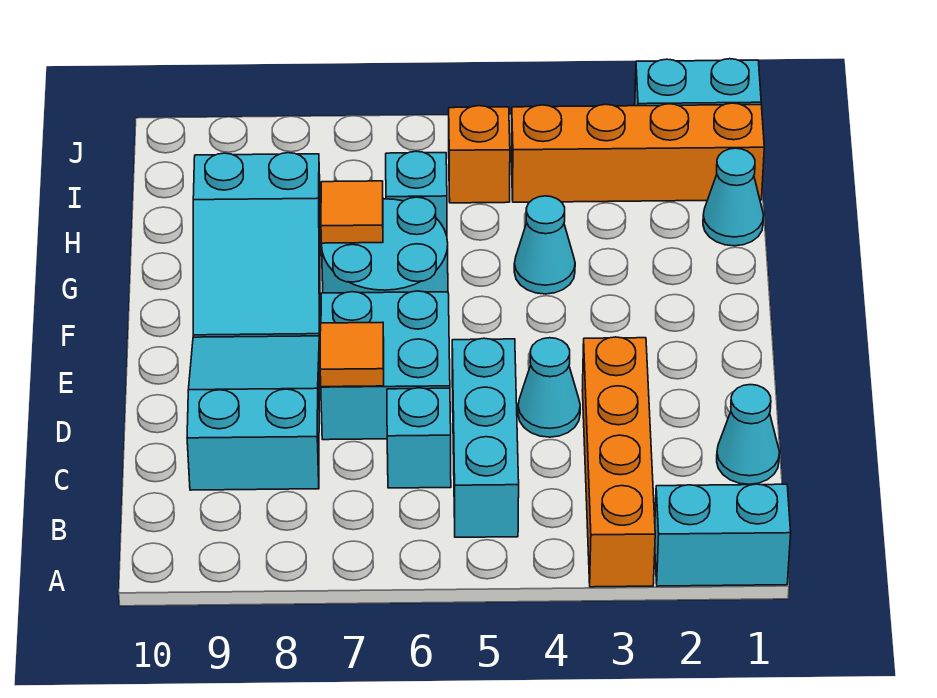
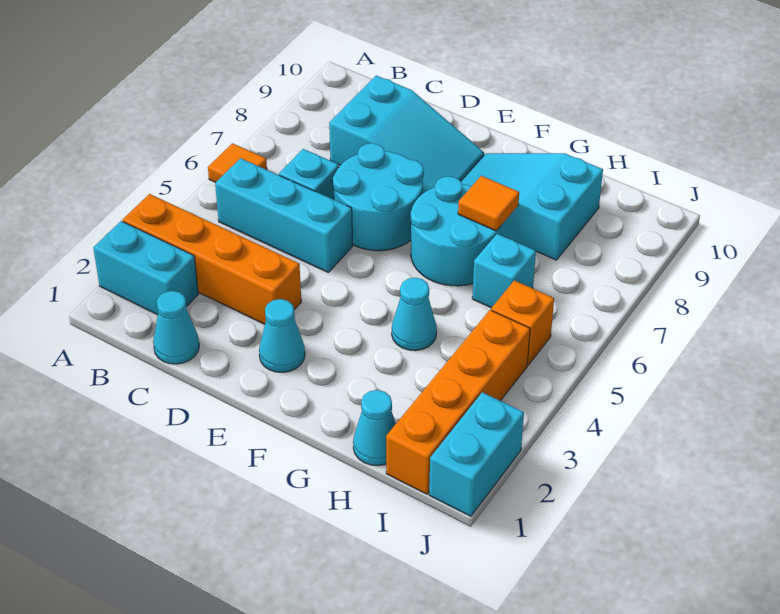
cyan 1x2 brick [655,484,791,586] -> cyan 1x2 brick turned to [93,221,198,315]
cyan 1x1 cone [518,338,580,437] -> cyan 1x1 cone moved to [259,299,305,372]
cyan 2x2 brick [321,291,450,440] -> cyan 2x2 round brick [333,143,424,251]
orange 1x1 tile [320,322,384,387] -> orange 1x1 tile moved to [208,143,267,182]

